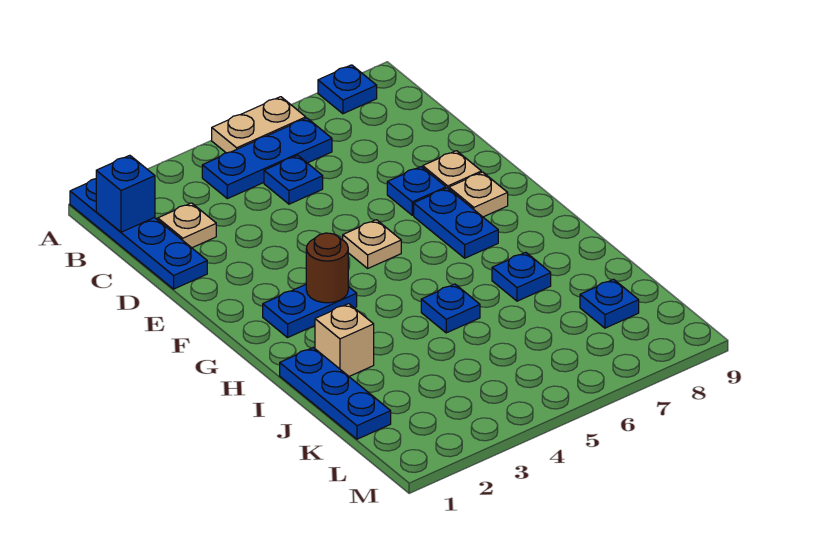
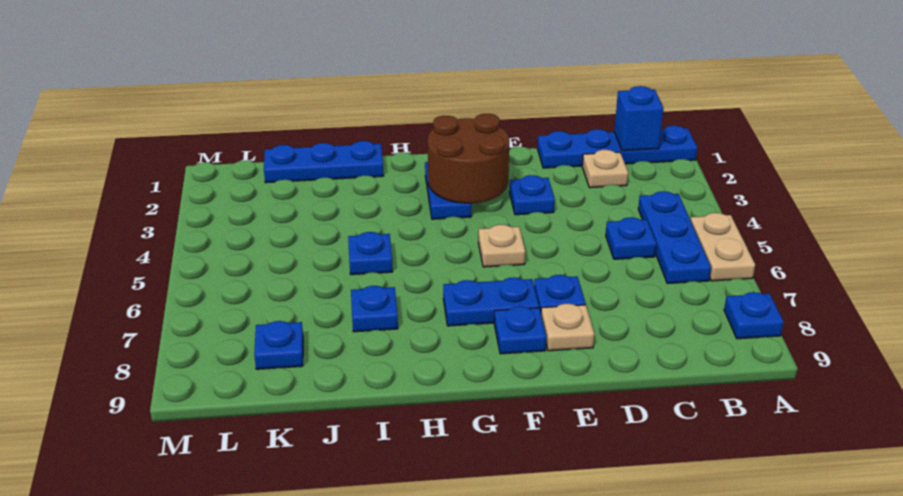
none -> blue 1x1 plate [509,175,555,215]
tan 1x1 plate [449,172,508,217] -> blue 1x1 plate [494,306,546,354]
brown 1x1 round brick [306,233,348,303] -> brown 2x2 round brick [428,114,510,203]
tan 1x1 brick [315,304,374,376] -> none

